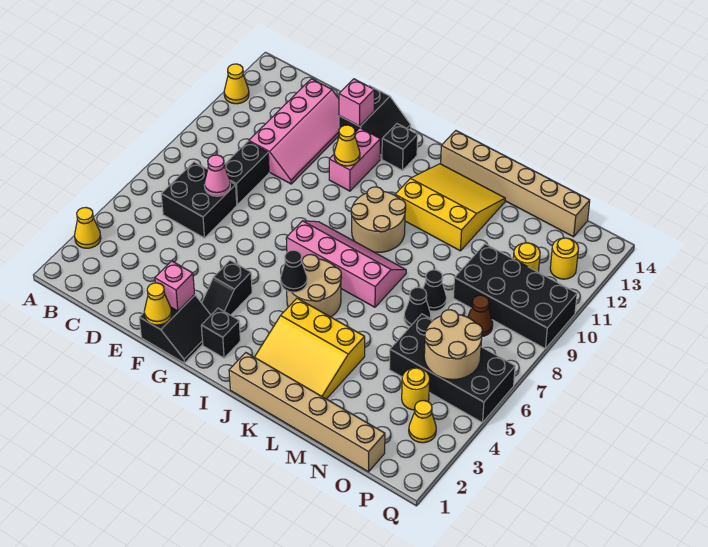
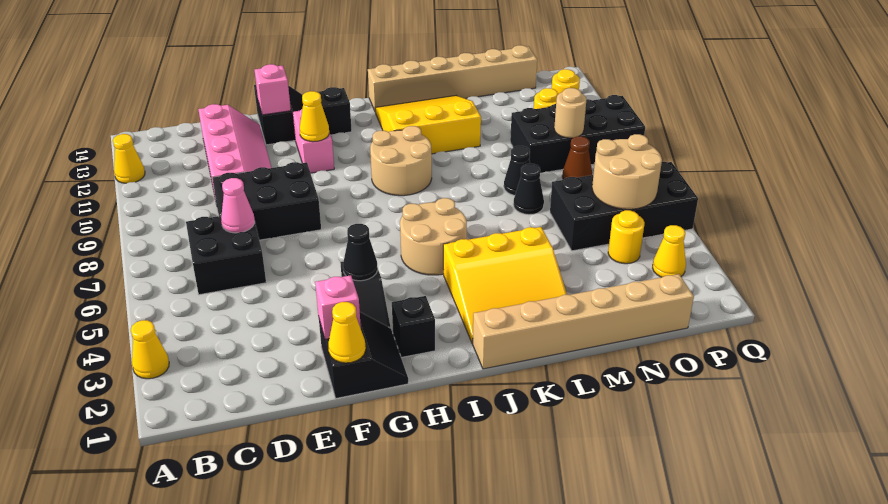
black 1x2 brick [224,141,269,205] -> black 2x3 brick [212,162,321,240]
pink 2x4 slope [286,221,406,307] -> none
black 1x1 cone [281,250,307,292] -> black 1x1 cone moved to [343,224,378,281]
none -> tan 1x1 round brick [554,88,587,138]

